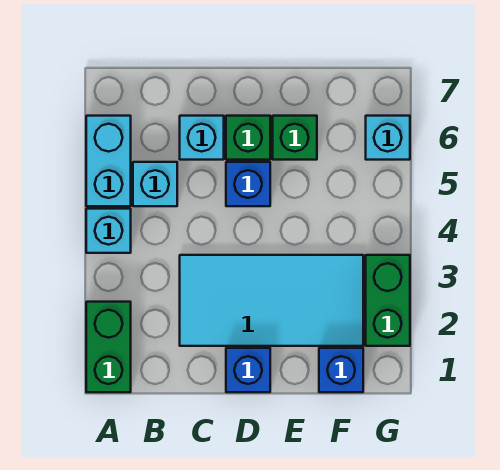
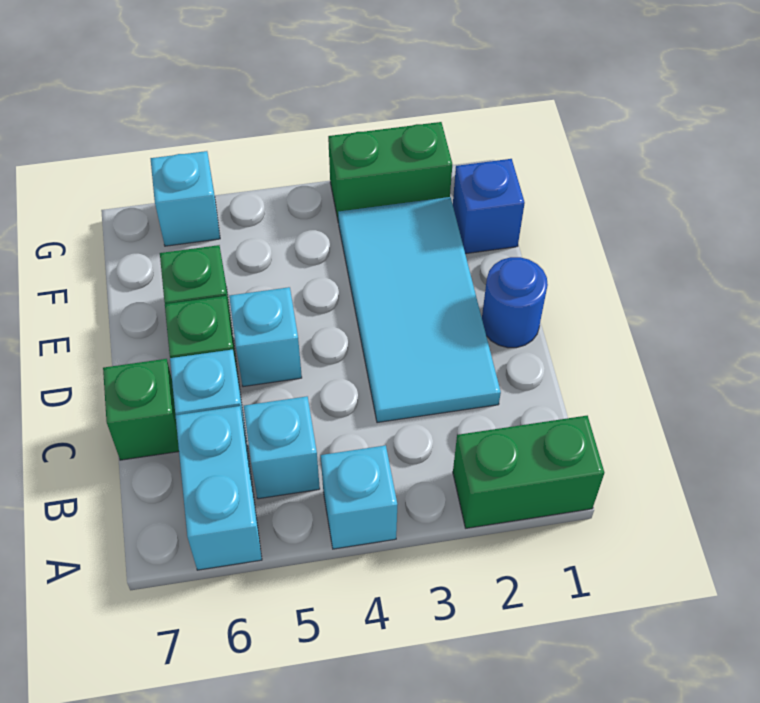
cyan 1x2 brick [86,116,131,206] -> cyan 1x2 brick turned to [176,406,262,570]
none -> green 1x1 brick [103,359,179,460]
blue 1x1 brick [226,348,270,392] -> blue 1x1 round brick [482,257,548,348]
blue 1x1 brick [226,162,270,206] -> cyan 1x1 brick [229,287,302,387]

